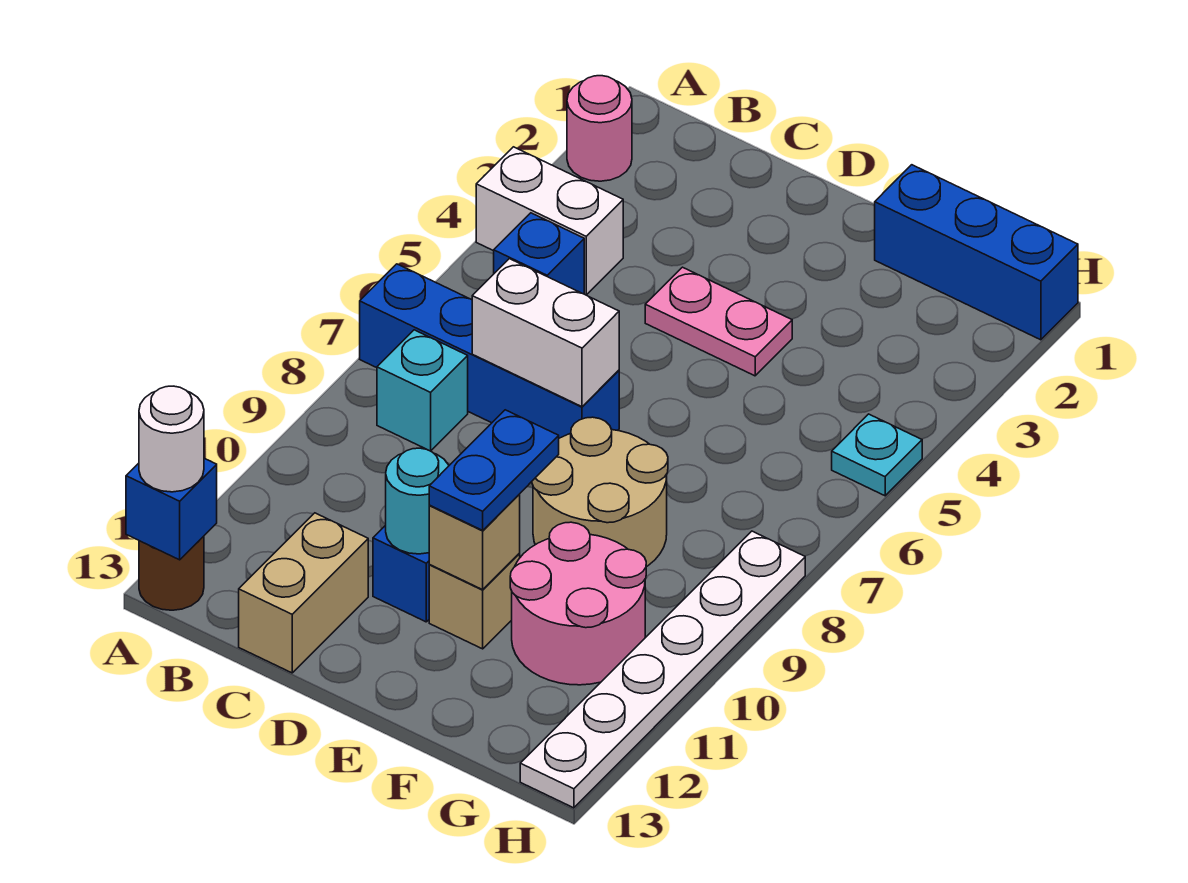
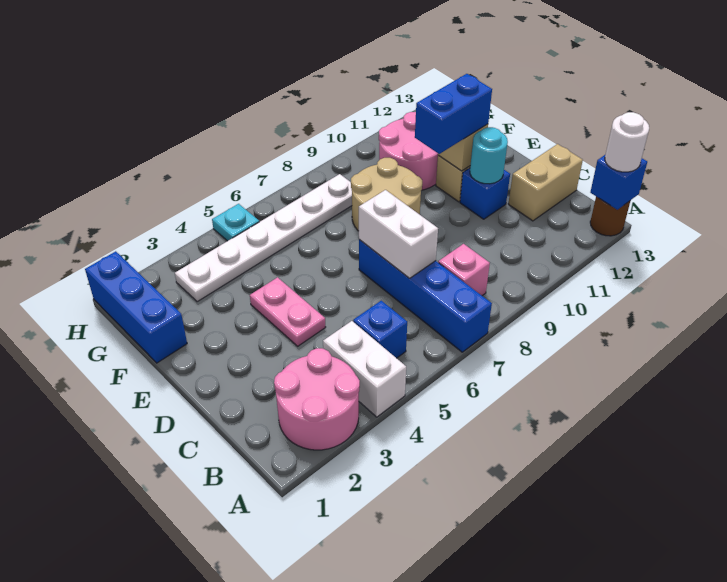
pink 1x1 round brick [567,76,632,181] -> pink 2x2 round brick [274,348,360,450]
cyan 1x1 brick [377,330,468,451] -> pink 1x1 brick [438,244,490,296]
blue 1x2 plate [429,410,559,530] -> blue 1x2 brick [415,74,492,154]
white 1x6 plate [520,531,805,808] -> white 1x6 plate moved to [175,174,352,302]

